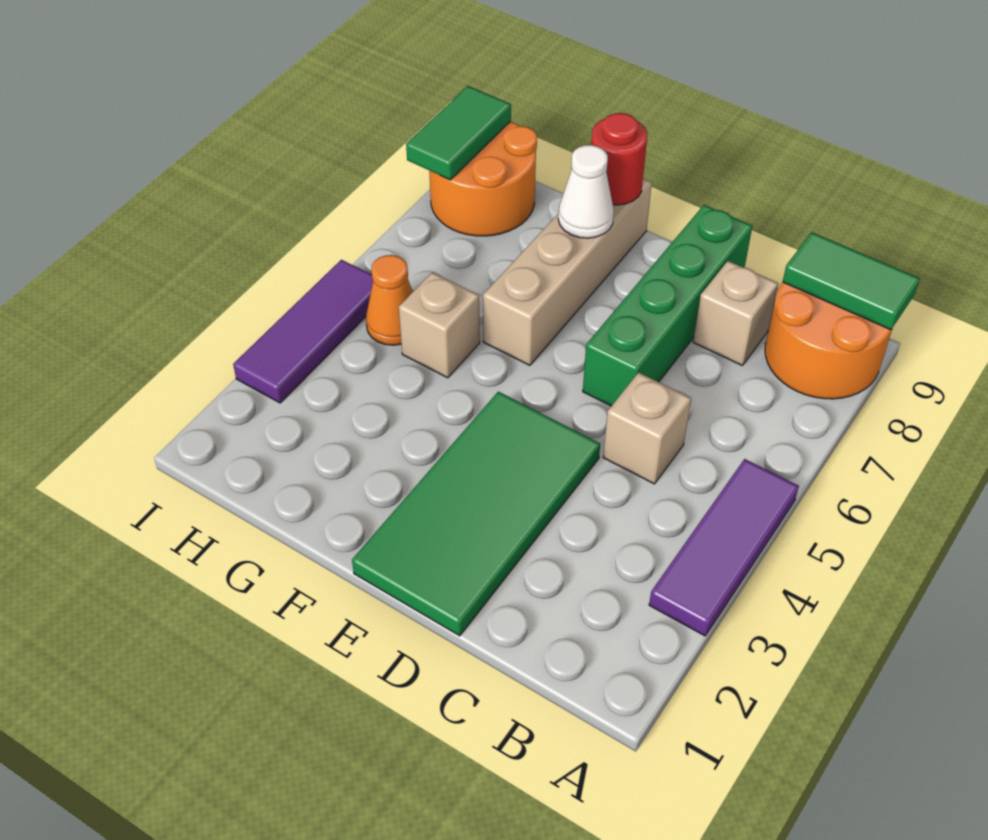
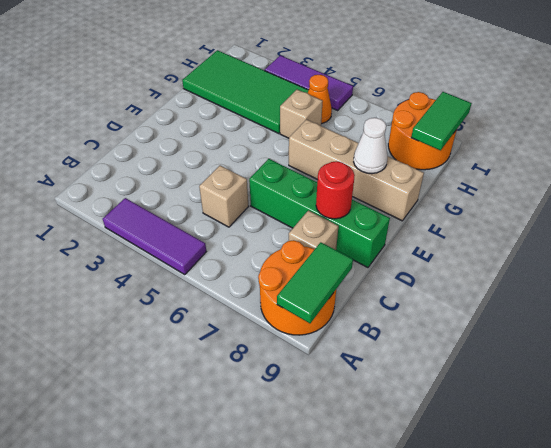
green 2x4 tile [352,392,600,636] -> green 2x4 tile moved to [182,50,308,134]
red 1x1 round brick [591,113,648,205] -> red 1x1 round brick moved to [316,161,355,219]
green 1x2 tile [406,86,511,180] -> green 1x2 tile turned to [411,92,472,150]

